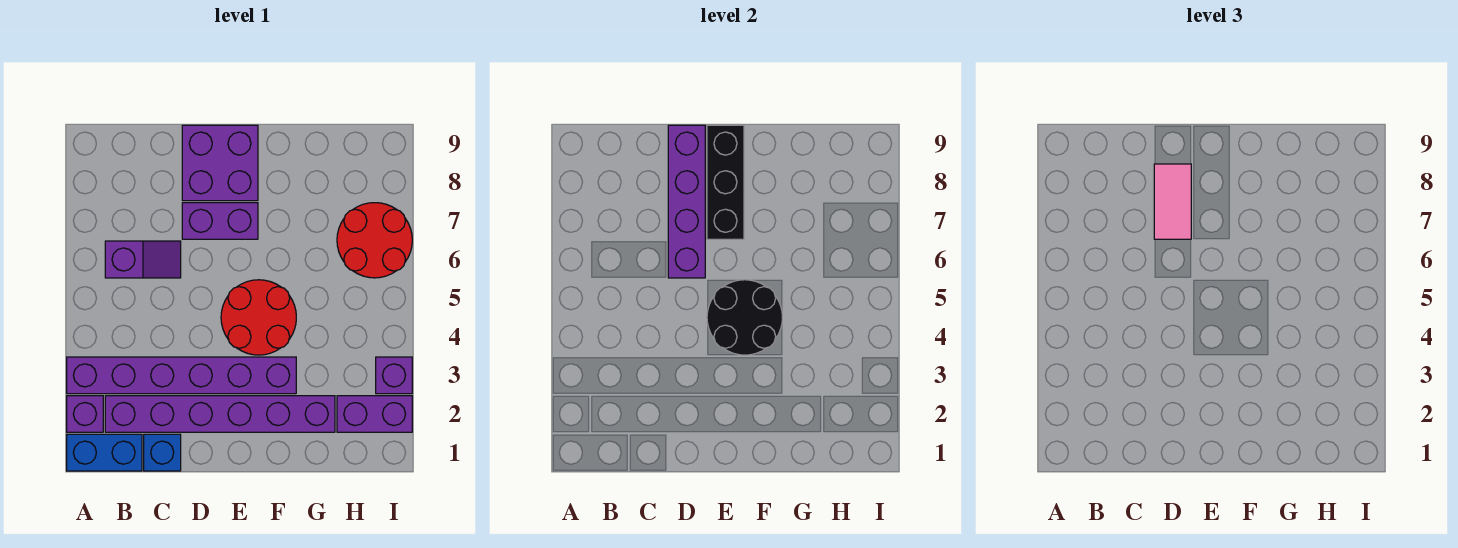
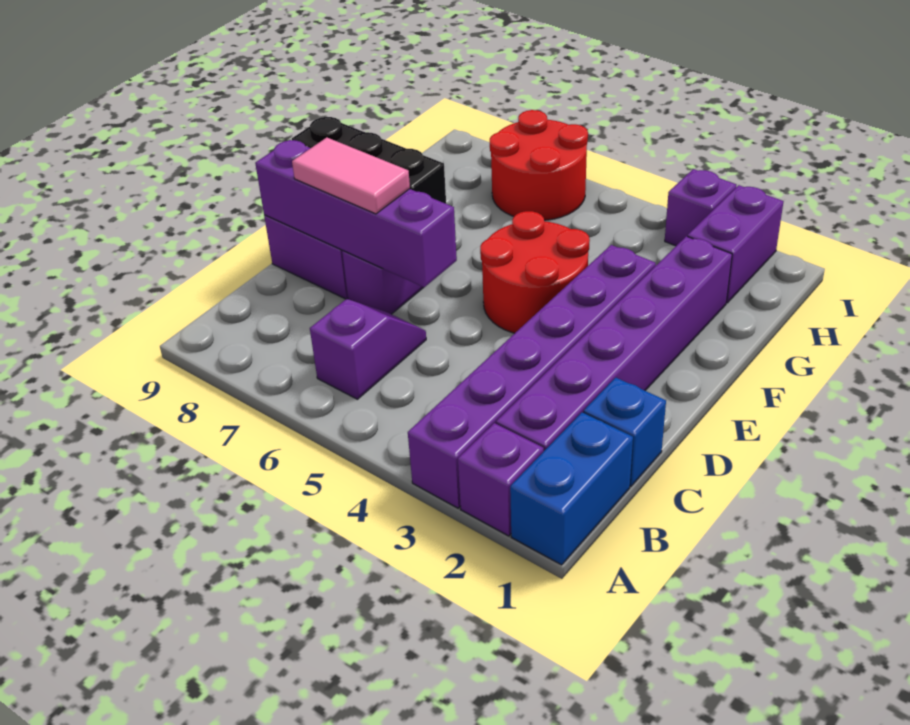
black 2x2 round brick [707,280,782,355] -> none

